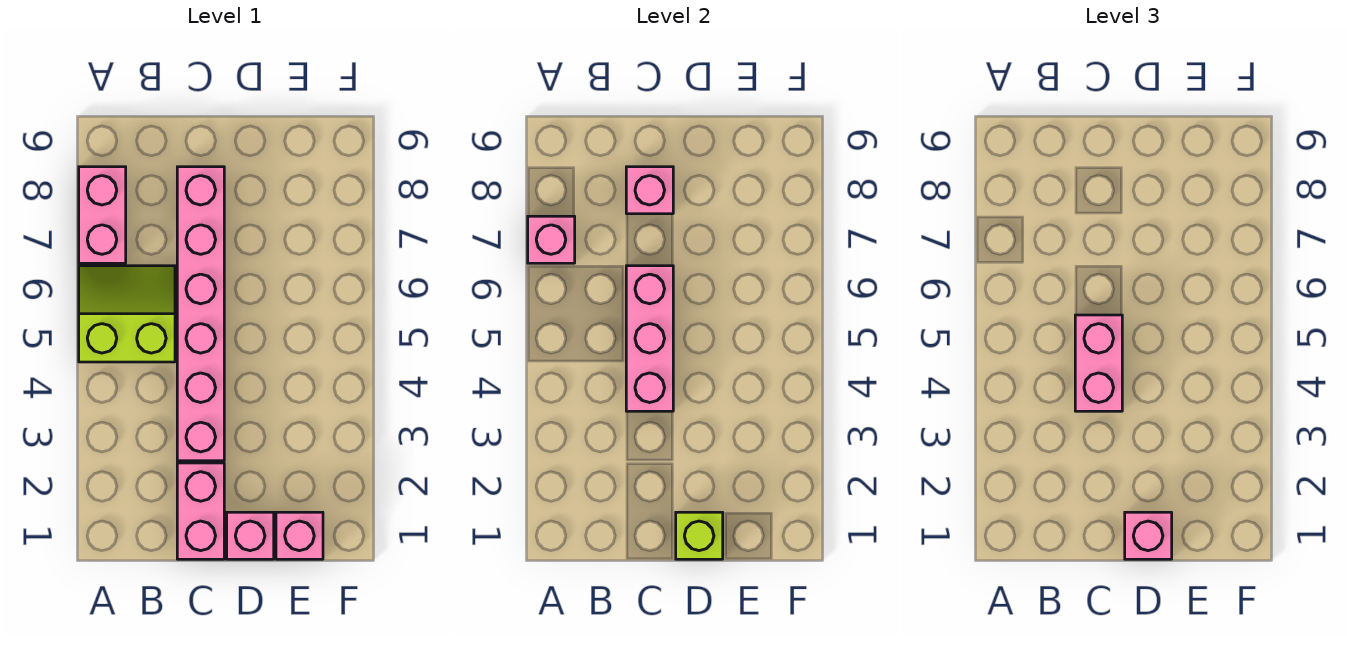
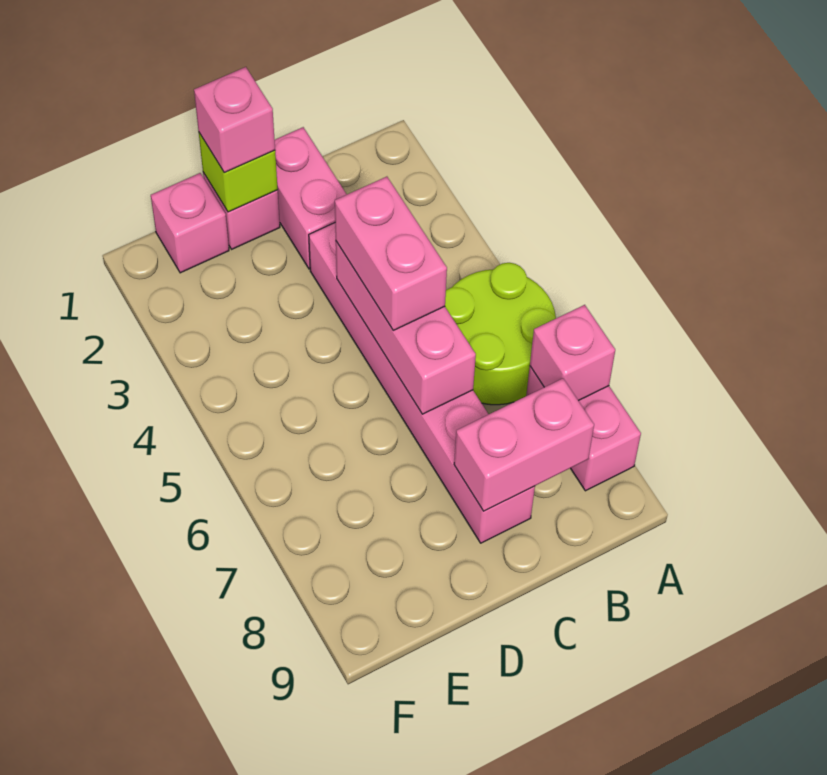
lime 2x2 slope [79,266,175,362] -> lime 2x2 round brick [445,263,556,405]
pink 1x1 brick [626,167,673,214] -> pink 1x2 brick [454,378,594,511]

